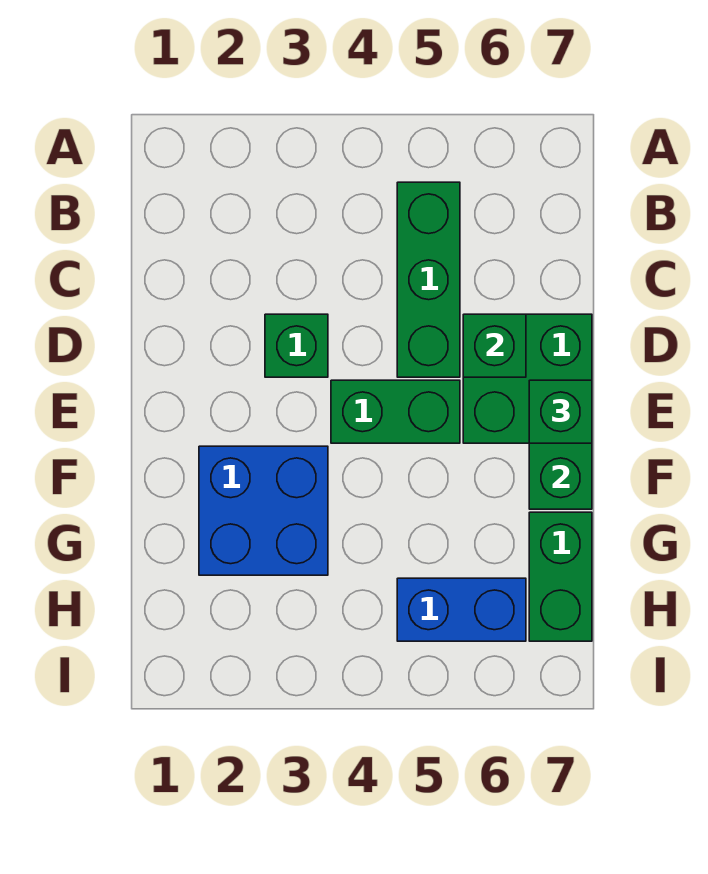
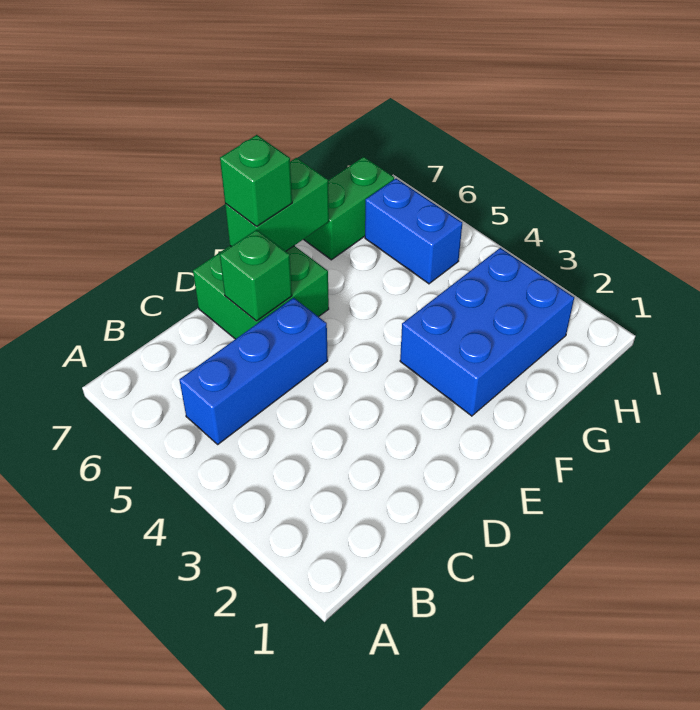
green 1x3 brick [397,182,460,377] -> blue 1x3 brick [180,298,328,444]
green 1x1 brick [265,314,328,377] -> none
green 1x2 brick [331,380,460,443] -> none
blue 2x2 brick [199,446,328,575] -> blue 2x3 brick [400,248,574,416]

